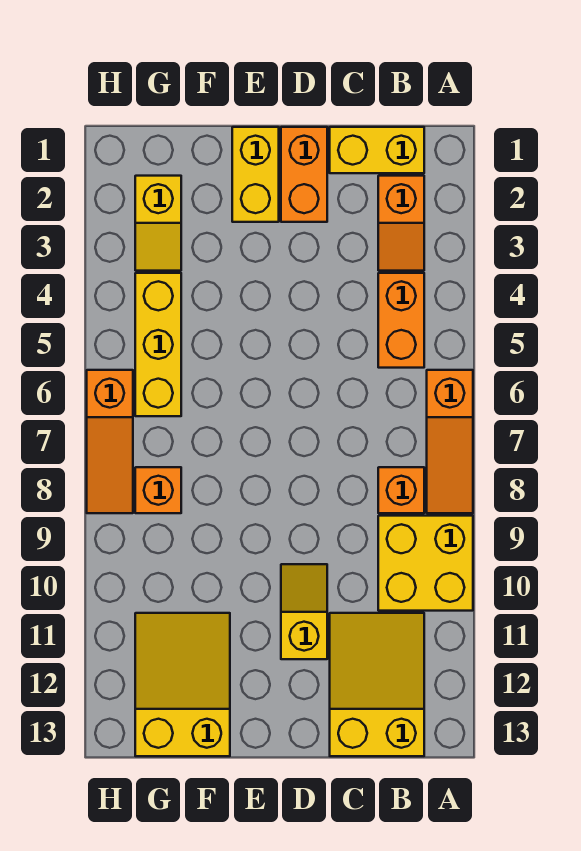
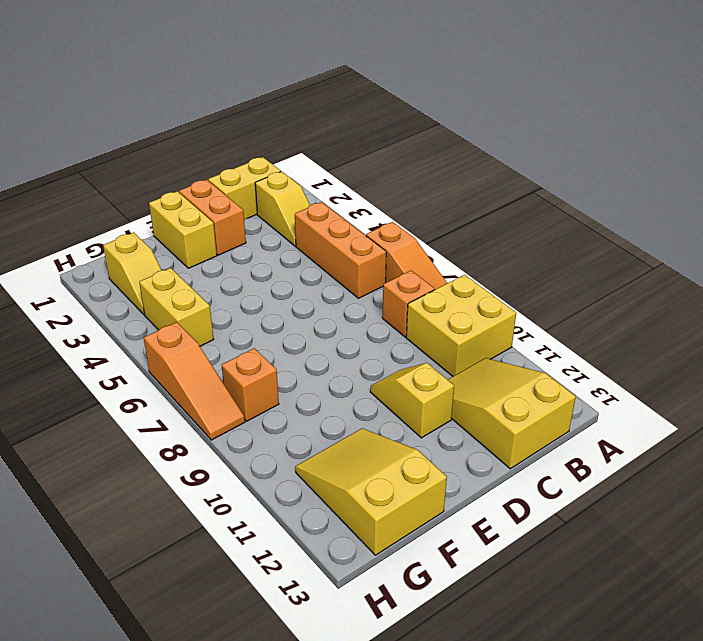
orange 1x2 slope [378,176,424,271] -> yellow 1x2 slope [255,171,310,246]
orange 1x2 brick [378,273,424,368] -> orange 1x3 brick [295,202,386,298]
yellow 1x3 brick [135,273,181,416] -> yellow 1x2 brick [139,268,214,346]

